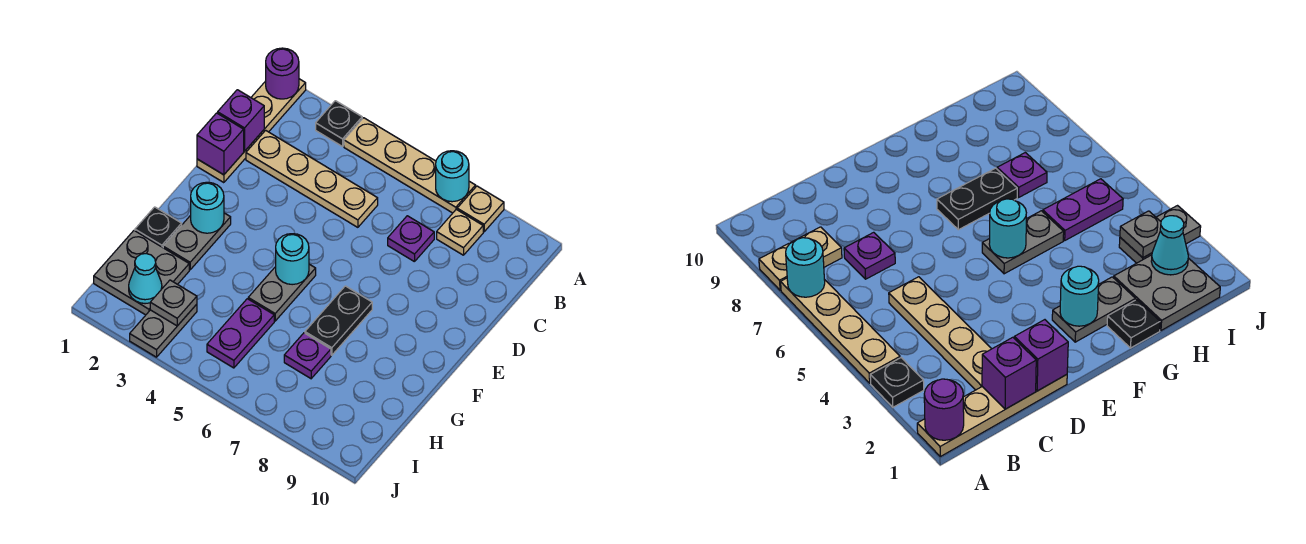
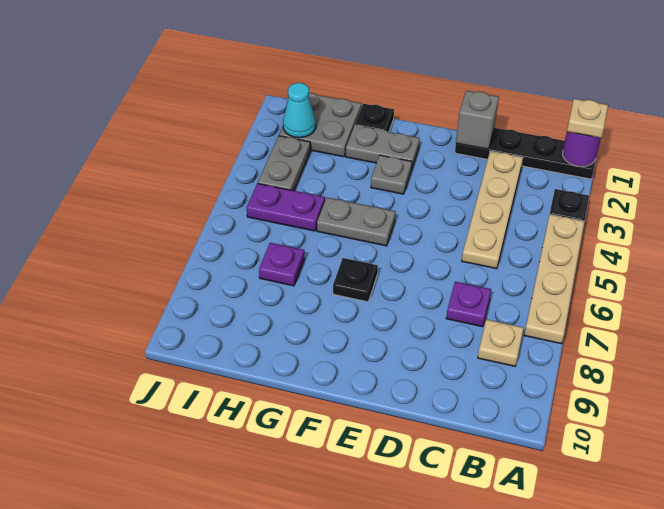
tan 1x4 plate [197,79,306,183] -> black 1x4 plate [455,128,596,179]
cyan 1x1 round brick [436,151,469,202] -> none
tan 1x1 plate [457,186,504,232] -> tan 1x1 plate moved to [567,99,608,138]
purple 1x1 brick [218,90,264,151] -> none
purple 1x1 brick [197,113,244,175] -> grey 1x1 brick [456,91,499,149]
cyan 1x1 round brick [191,182,224,233] -> none
cyan 1x1 round brick [276,234,309,285] -> none
black 1x2 plate [305,286,372,355] -> black 1x1 plate [333,258,378,302]
grey 1x2 plate [130,304,197,357] -> grey 1x2 plate turned to [258,136,310,191]
grey 1x1 plate [150,280,197,326] -> grey 1x1 plate moved to [371,155,412,194]

